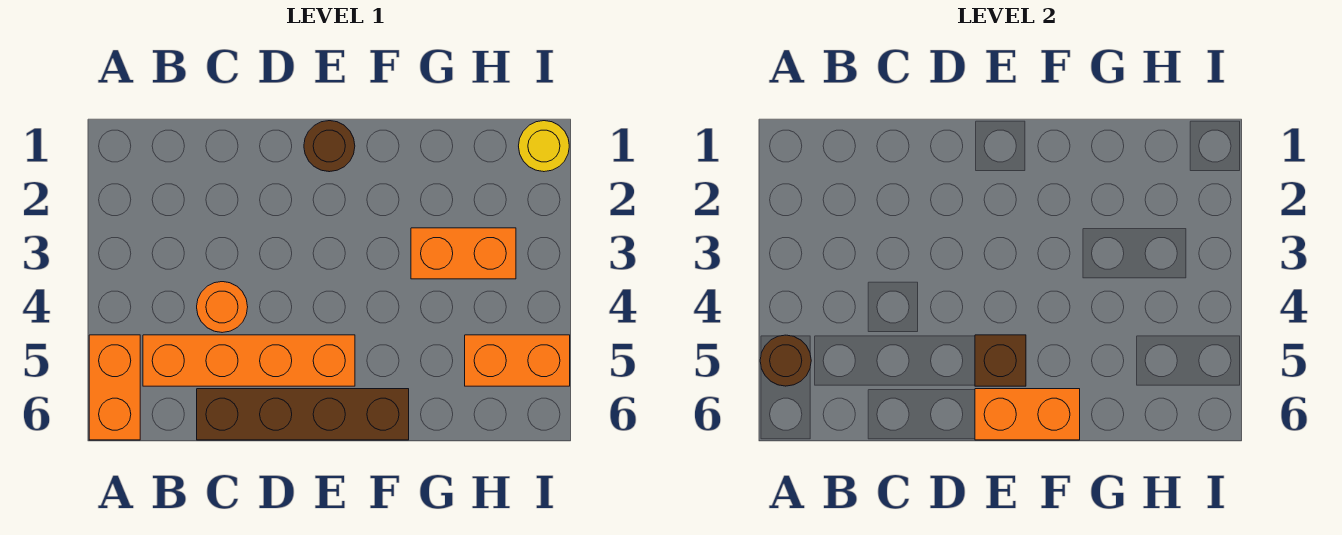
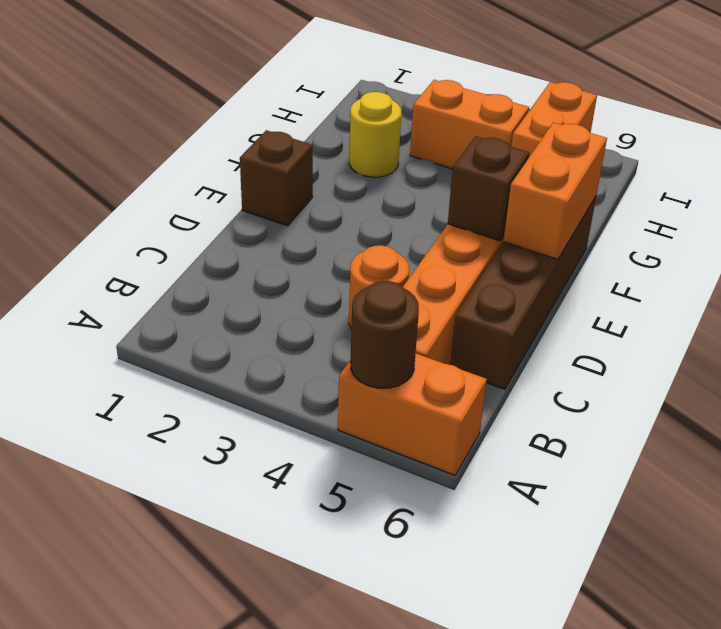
brown 1x1 round brick [304,121,355,172] -> brown 1x1 brick [240,130,313,226]
orange 1x2 brick [411,228,516,279] -> orange 1x2 brick turned to [410,80,529,169]
yellow 1x1 round brick [519,121,569,172] -> yellow 1x1 round brick moved to [349,92,401,177]

